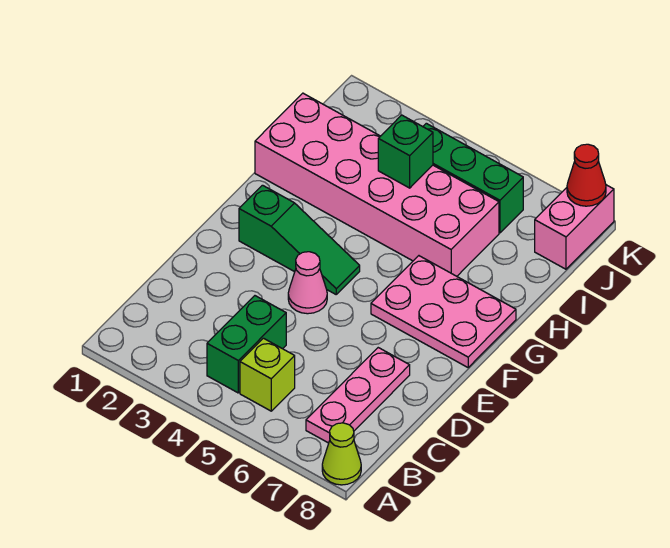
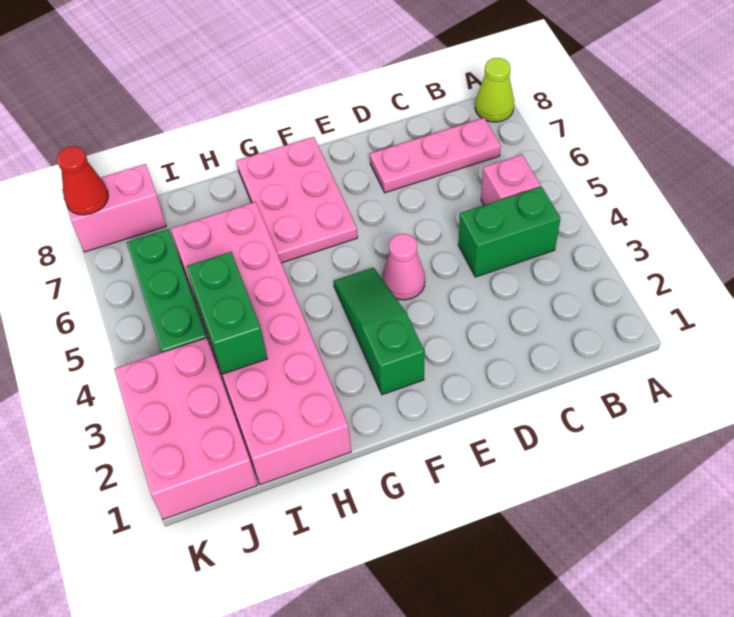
lime 1x1 brick [240,338,295,411] -> pink 1x1 brick [481,155,541,205]
green 1x1 brick [378,115,433,188] -> green 1x2 brick [186,252,268,374]
none -> pink 2x3 brick [114,338,257,519]

